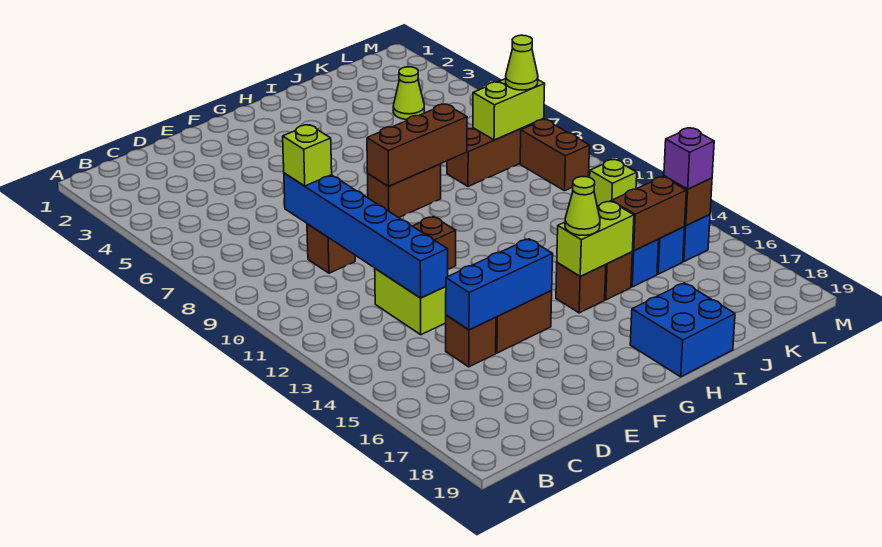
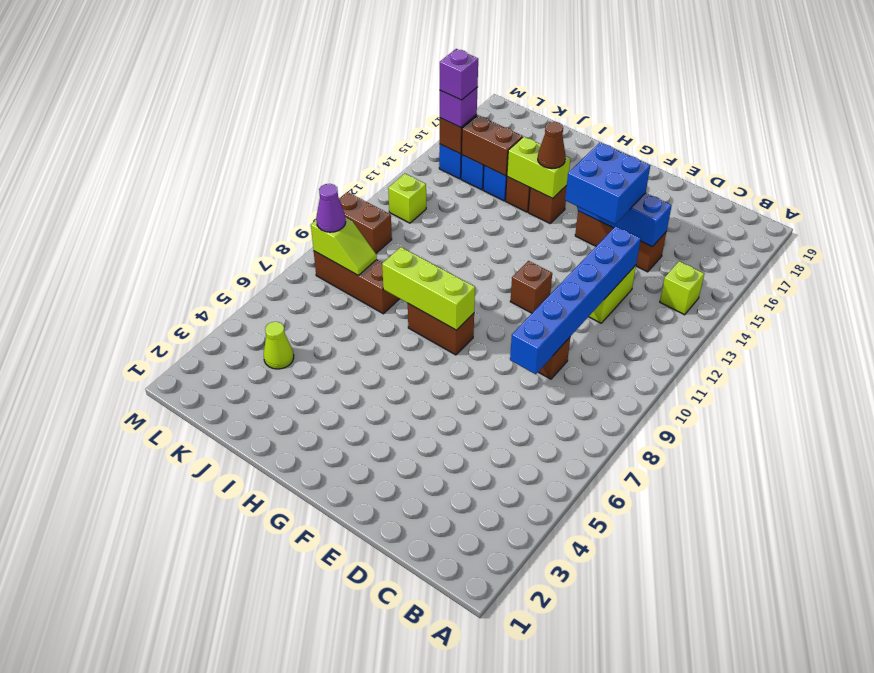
lime 1x1 brick [283,125,332,186] -> lime 1x1 brick moved to [660,261,704,315]
brown 1x3 brick [367,104,467,186] -> lime 1x3 brick [382,247,475,330]
lime 1x1 cone [565,177,600,235] -> brown 1x1 cone [538,122,566,168]
blue 2x2 brick [630,283,735,377] -> blue 2x2 brick moved to [565,143,650,224]
lime 1x2 brick [473,79,545,140] -> lime 1x2 slope [311,217,377,275]
lime 1x1 cone [506,35,538,90] -> purple 1x1 cone [316,184,346,232]
brown 1x2 brick [520,120,590,191] -> brown 1x2 brick turned to [339,192,392,253]
none -> purple 1x1 brick [440,49,478,100]

